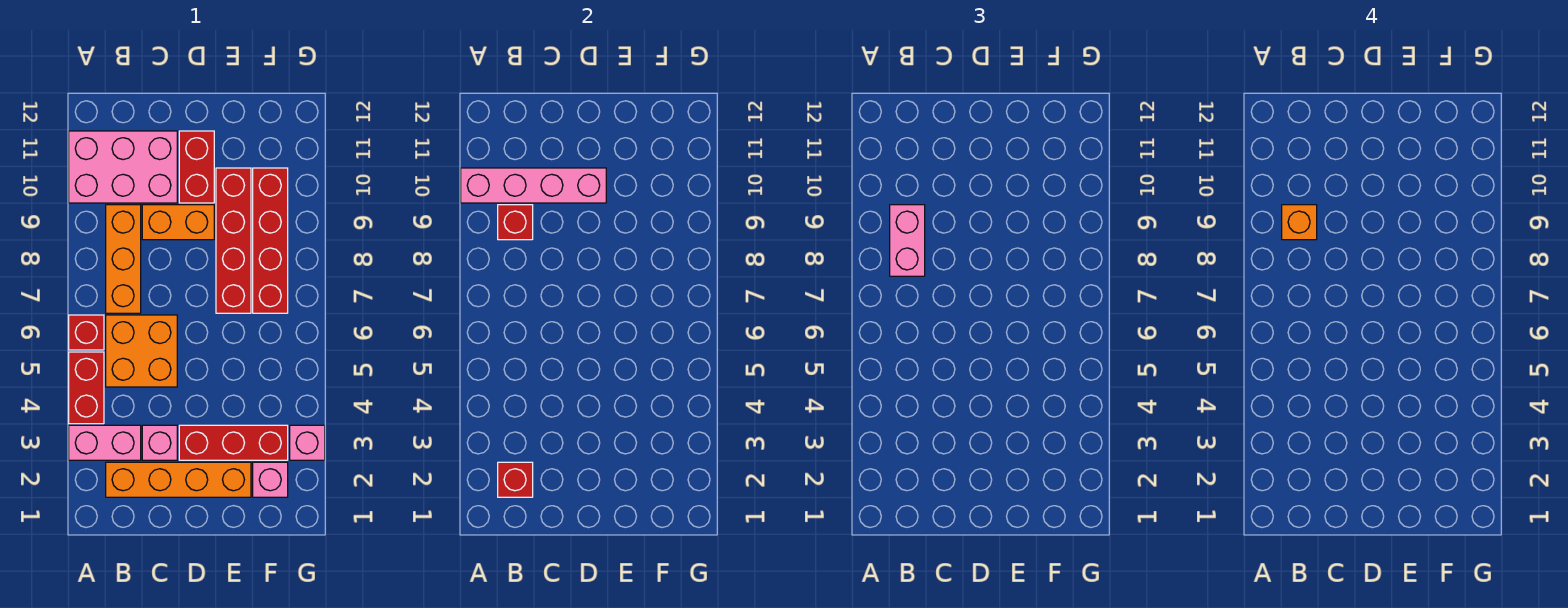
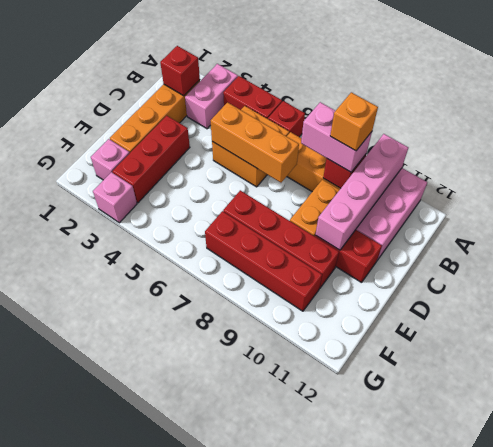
pink 1x1 brick [142,425,177,460] -> none
none -> orange 1x3 brick [211,103,299,183]

